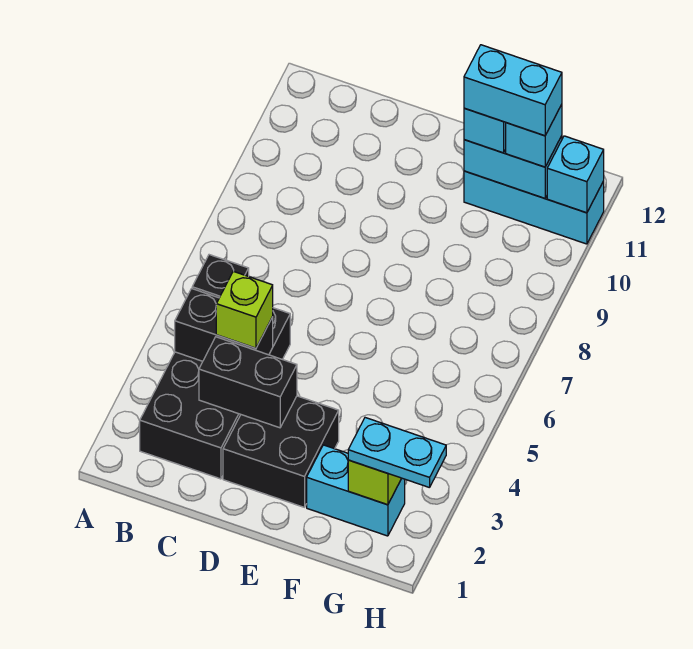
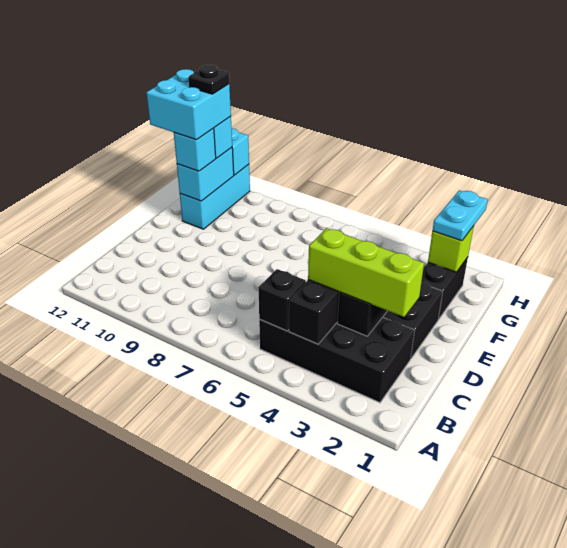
lime 1x1 brick [216,271,273,348] -> lime 1x3 brick [308,228,424,317]
cyan 1x2 brick [307,445,405,536] -> black 1x2 brick [422,257,468,320]
cyan 1x2 brick [464,45,562,136] -> cyan 2x2 brick [146,69,231,140]
none -> black 1x1 plate [188,65,229,94]

